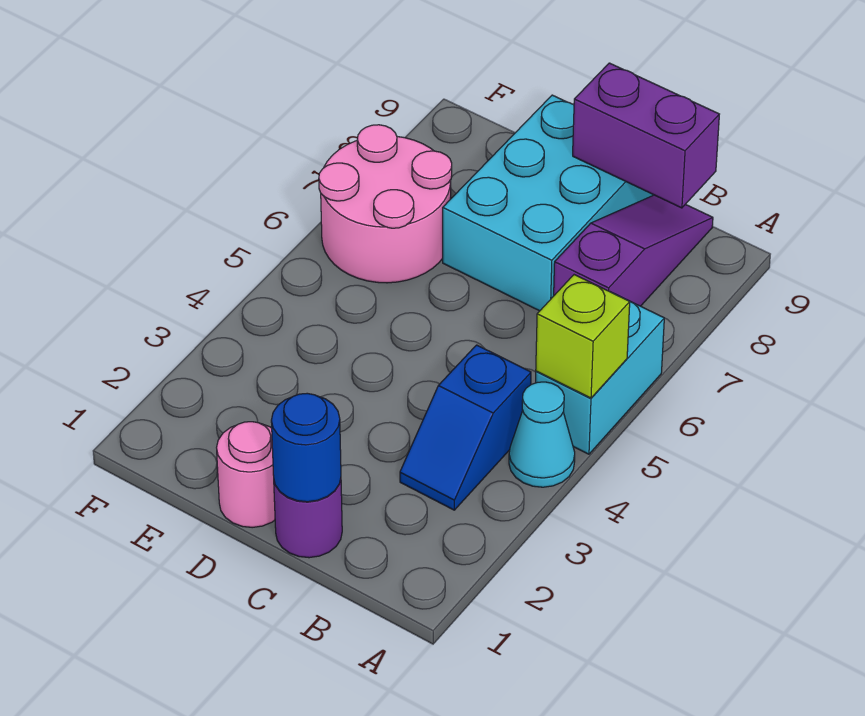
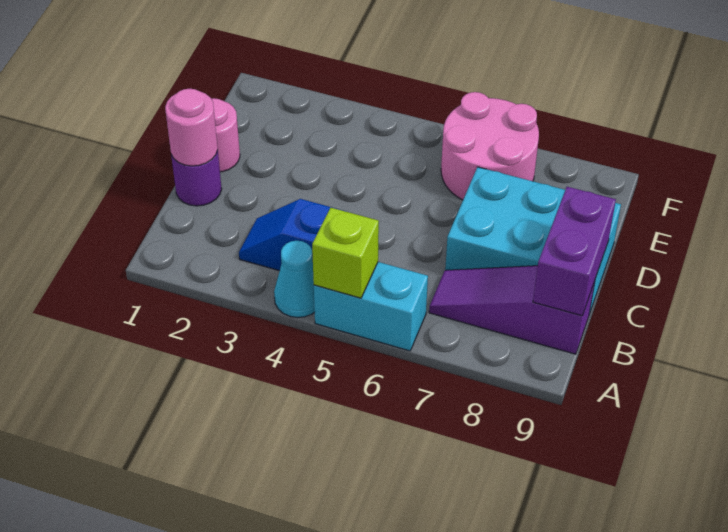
purple 1x3 slope [554,195,713,306] -> purple 1x3 slope turned to [429,266,595,354]
blue 1x1 round brick [271,393,341,502] -> pink 1x1 round brick [165,89,218,166]

